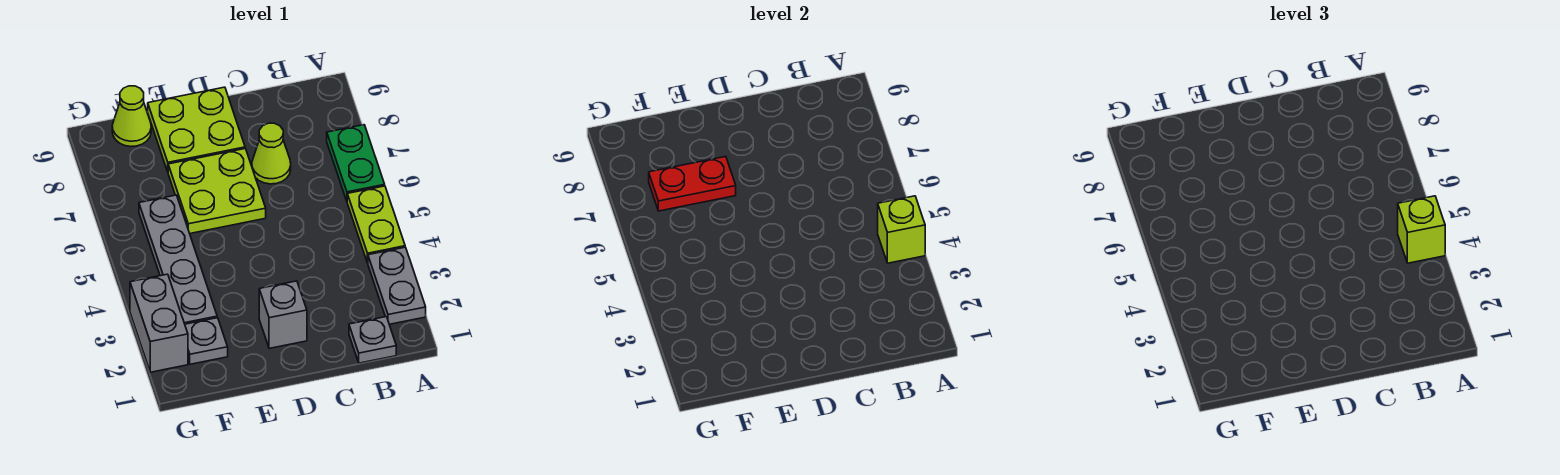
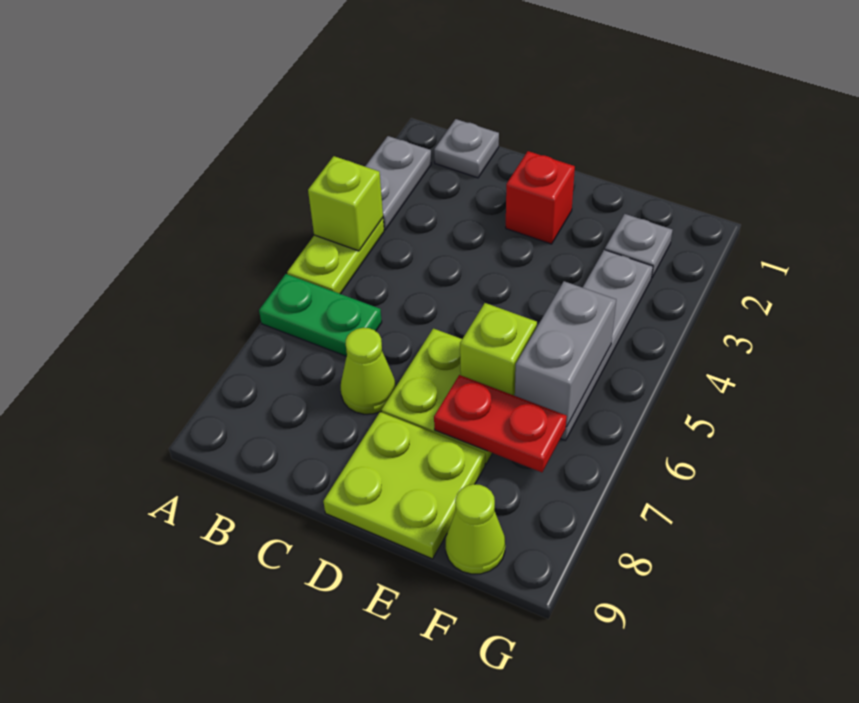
lime 1x1 brick [1398,196,1445,263] -> lime 1x1 brick moved to [460,303,537,396]
green 1x2 plate [327,125,385,201] -> green 1x2 plate turned to [259,274,382,356]
grey 1x1 brick [259,281,307,348] -> red 1x1 brick [506,151,575,244]
grey 1x2 brick [130,274,188,372] -> grey 1x2 brick moved to [515,281,616,427]

